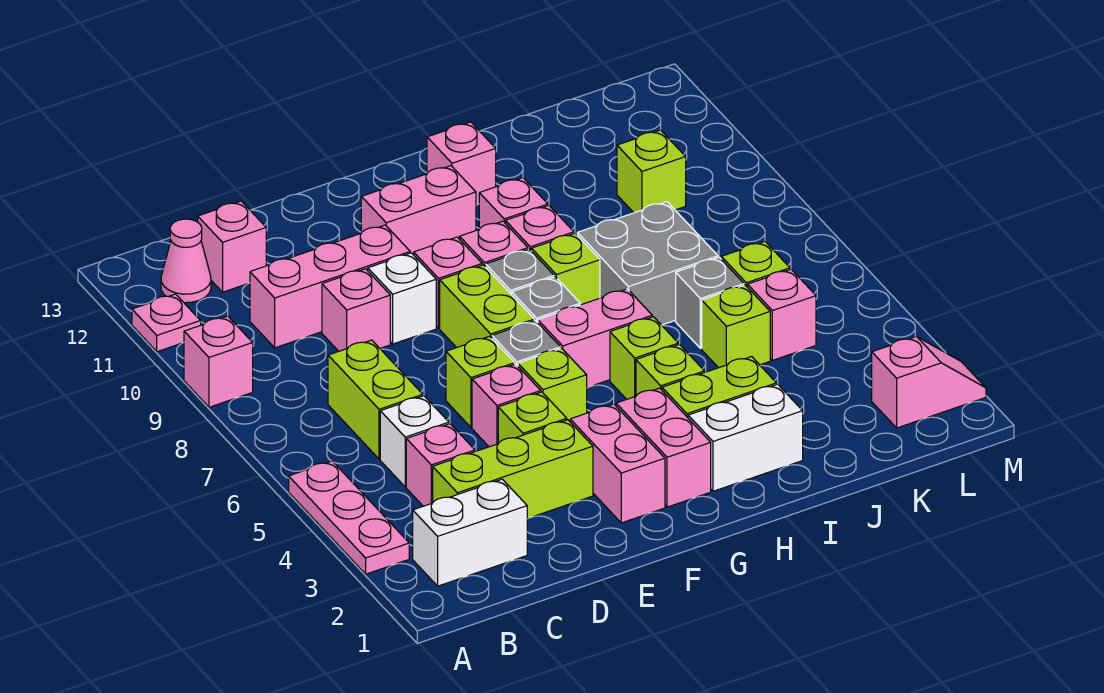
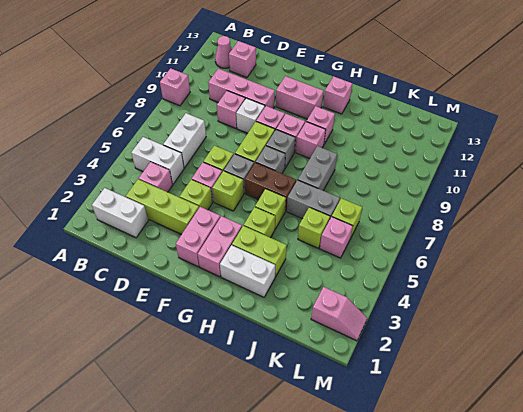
pink 1x3 plate [289,461,409,574] -> none
pink 1x1 plate [132,294,201,352] -> none
white 1x1 brick [380,396,449,487] -> white 1x2 brick [131,137,184,184]
lime 1x2 brick [328,340,423,459] -> white 1x2 brick [163,113,206,168]
pink 1x2 brick [538,289,652,388] -> brown 1x2 brick [245,162,296,211]
lime 1x1 brick [532,233,600,305] -> none
grey 2x2 brick [577,202,718,325] -> grey 1x2 brick [298,146,337,191]
grey 1x1 brick [676,257,744,348] -> grey 1x2 brick [287,180,340,219]
lime 1x1 brick [617,130,686,213] -> none

